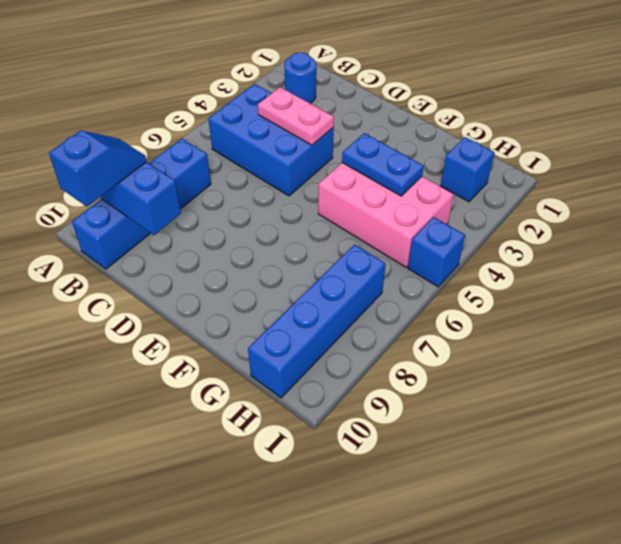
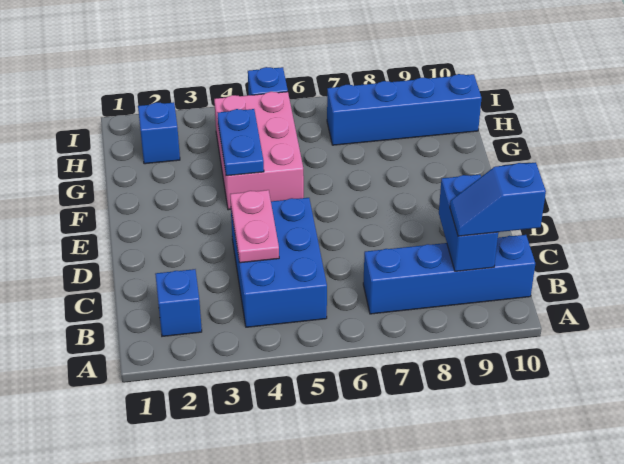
blue 1x1 round brick [284,53,316,103] -> blue 1x1 brick [155,269,202,336]

